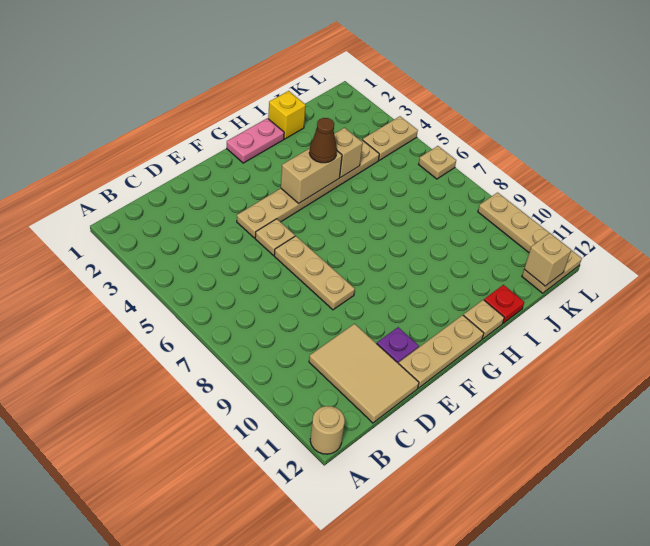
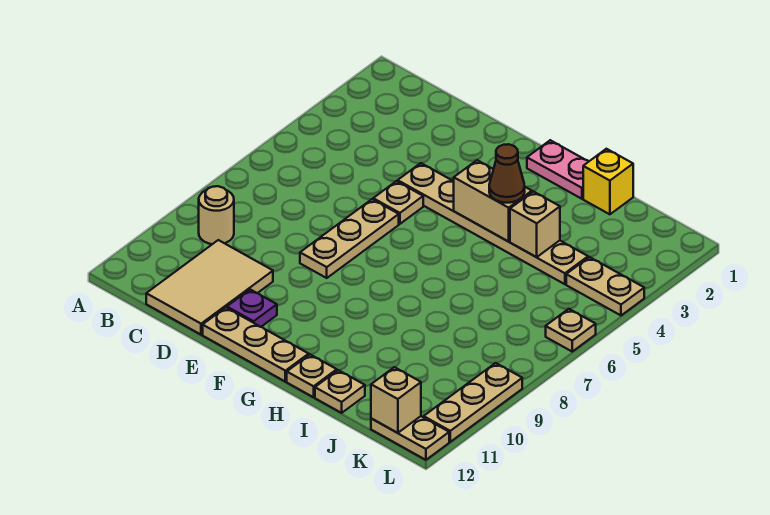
tan 1x1 round brick [310,406,345,454] -> tan 1x1 round brick moved to [199,186,234,244]
red 1x1 plate [484,285,524,323] -> tan 1x1 plate [315,370,365,413]

